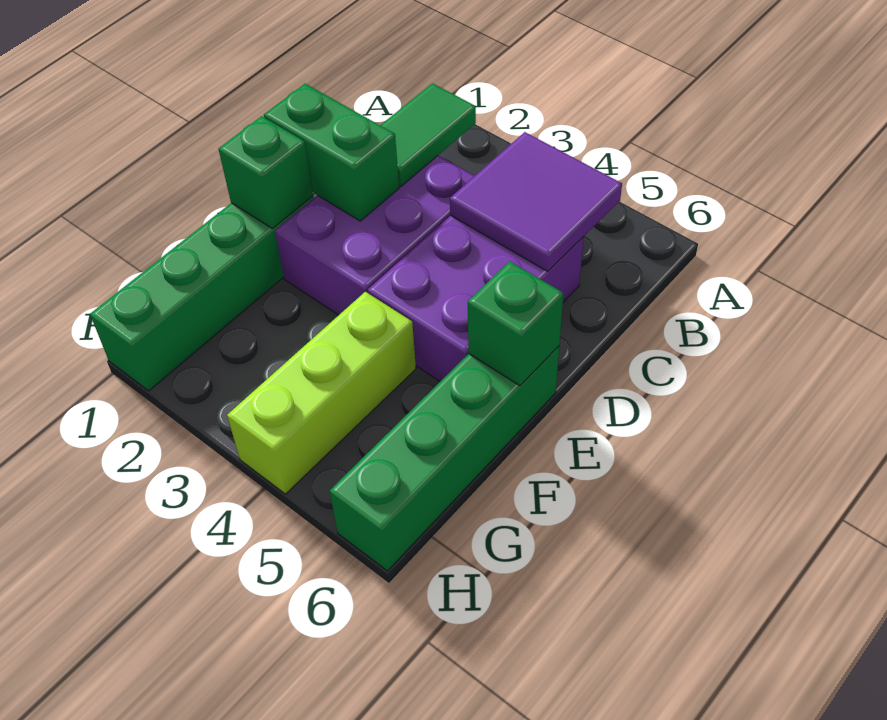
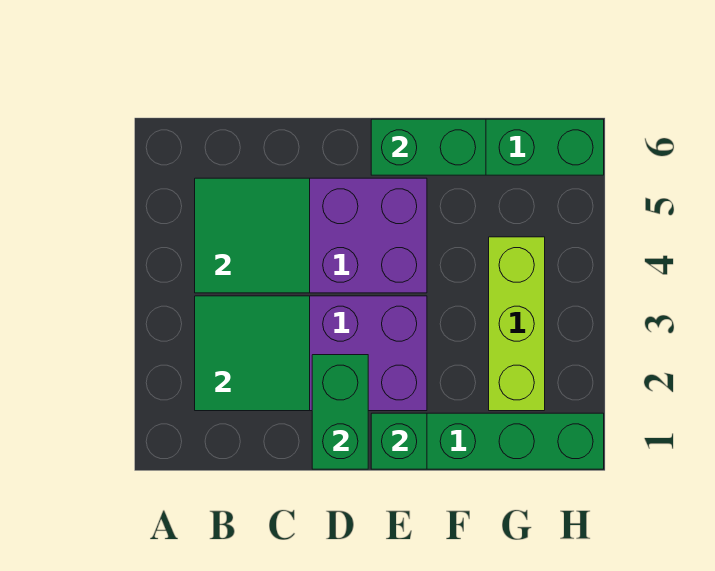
green 1x2 tile [380,83,476,186] -> green 2x2 tile [195,296,310,411]
purple 2x2 tile [450,132,622,271] -> green 2x2 tile [195,178,310,293]
green 1x1 brick [468,261,563,386] -> green 1x2 brick [371,119,486,175]
lime 1x3 brick [227,292,416,494] -> lime 1x3 brick turned to [489,237,545,411]

